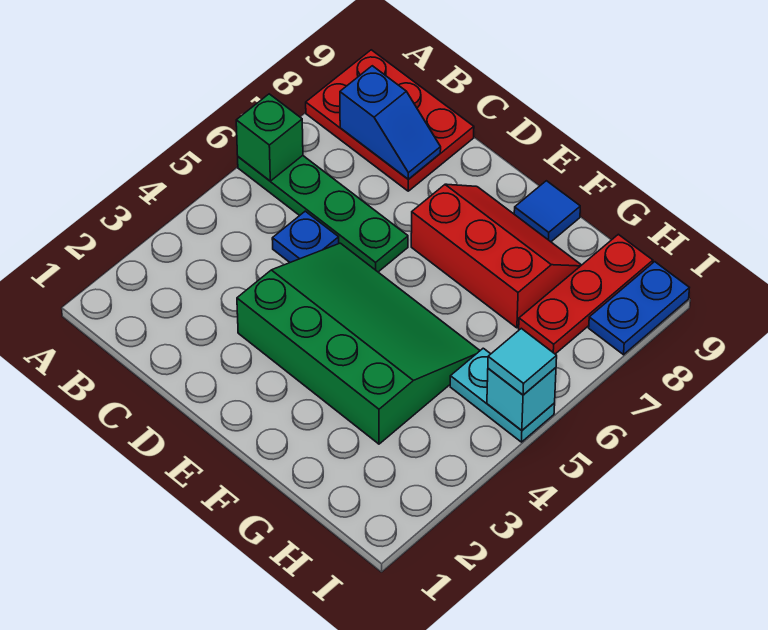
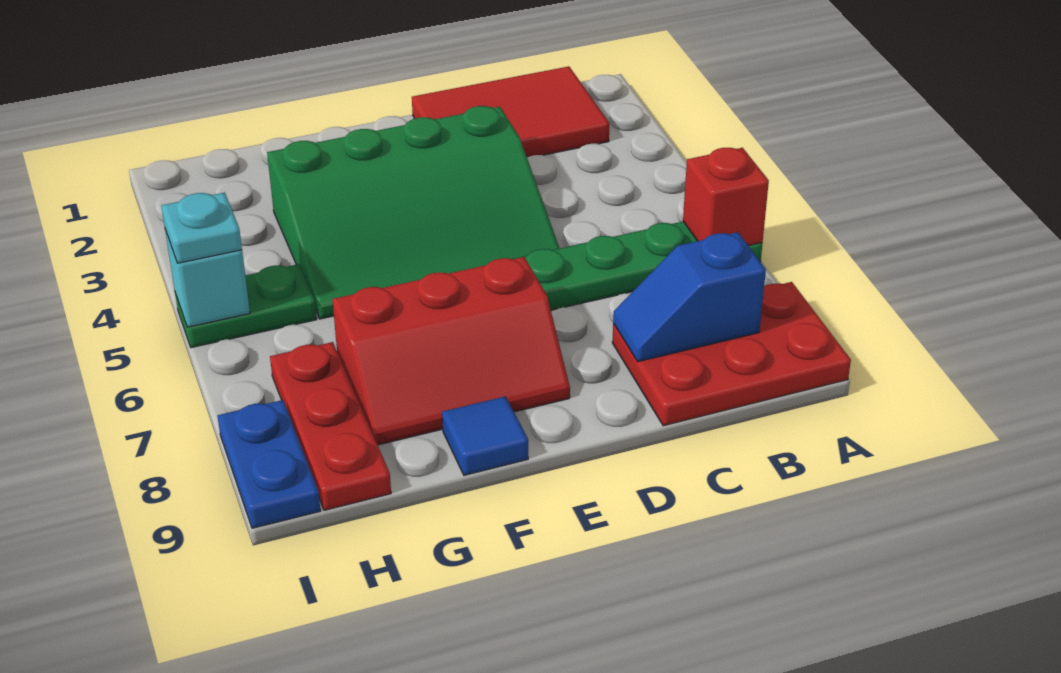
green 1x1 brick [236,94,303,181] -> red 1x1 brick [683,148,769,246]
none -> red 2x3 tile [412,66,610,158]
blue 1x1 plate [272,211,339,262] -> none
cyan 1x2 plate [450,348,555,442] -> green 1x2 plate [175,264,317,348]
cyan 1x1 tile [488,328,557,395] -> cyan 1x1 plate [161,193,242,263]

